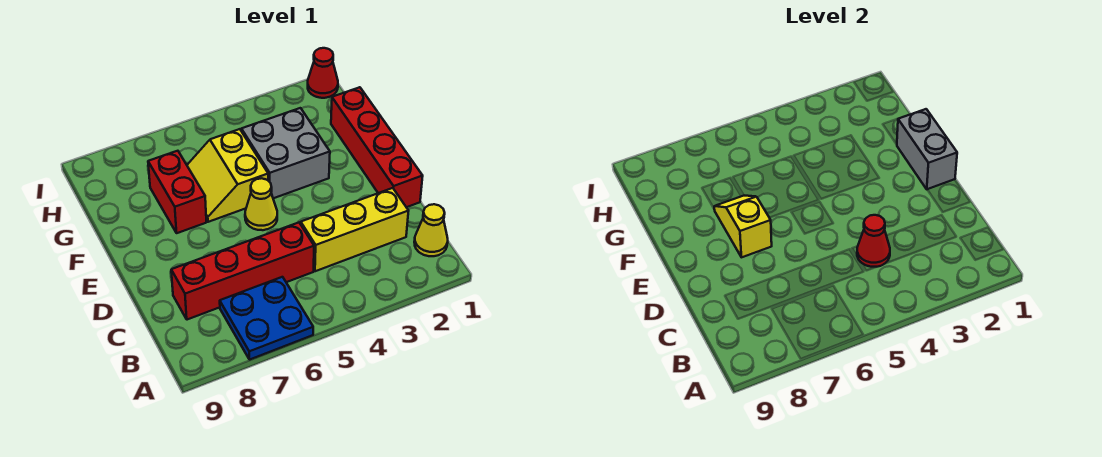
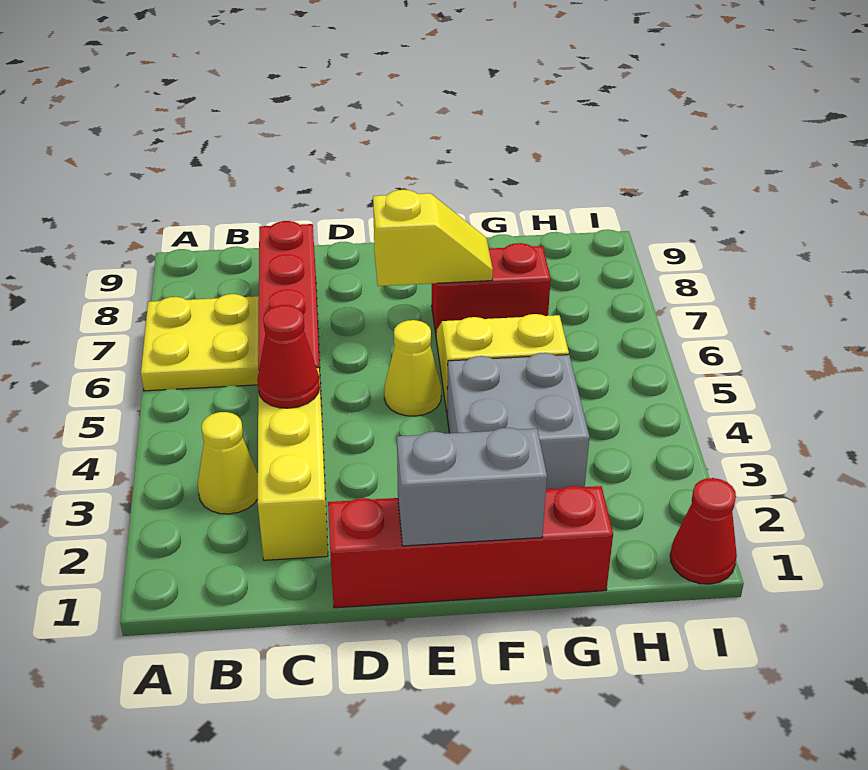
blue 2x2 plate [220,277,313,360] -> yellow 2x2 plate [141,294,259,391]
yellow 1x1 cone [414,204,448,256] -> yellow 1x1 cone moved to [198,412,258,514]

